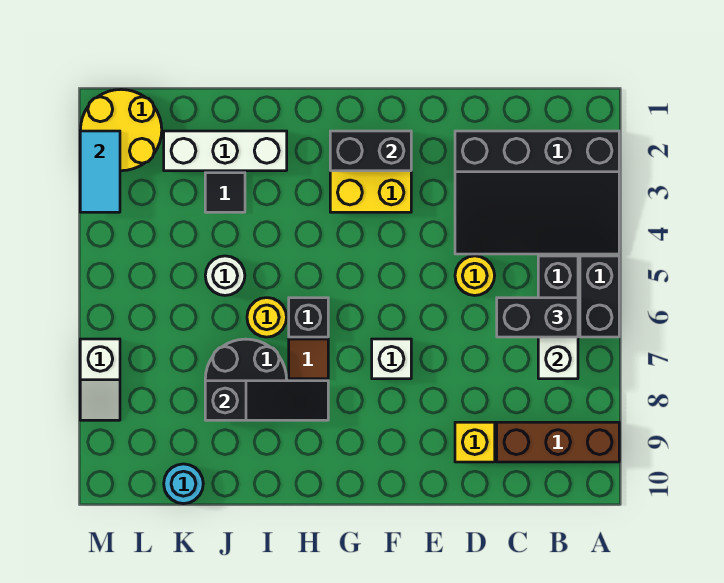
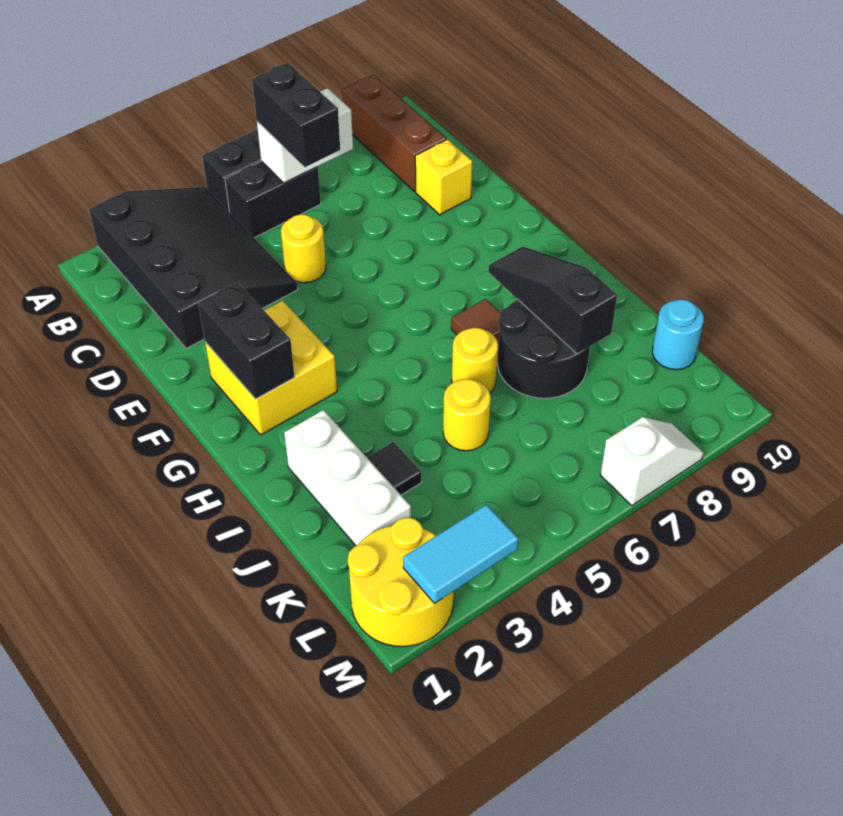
white 1x1 brick [372,339,411,379] -> none
black 1x1 brick [289,298,328,337] -> none
white 1x1 round brick [205,256,245,295] -> yellow 1x1 round brick [443,379,491,451]

